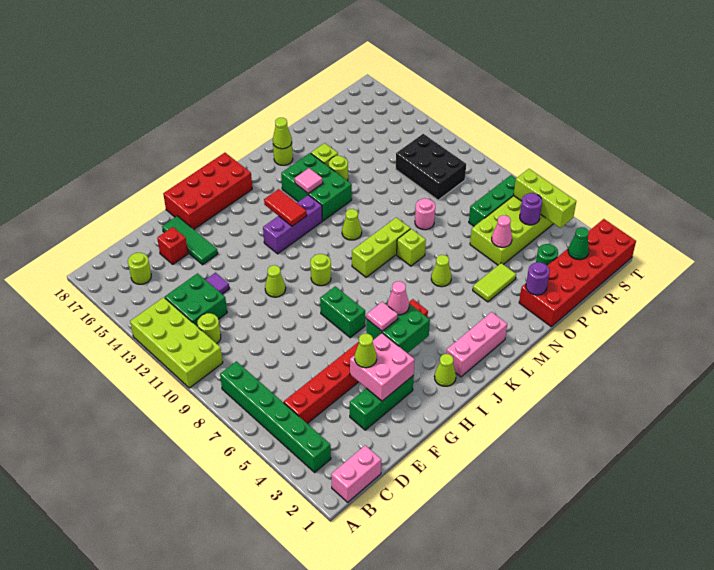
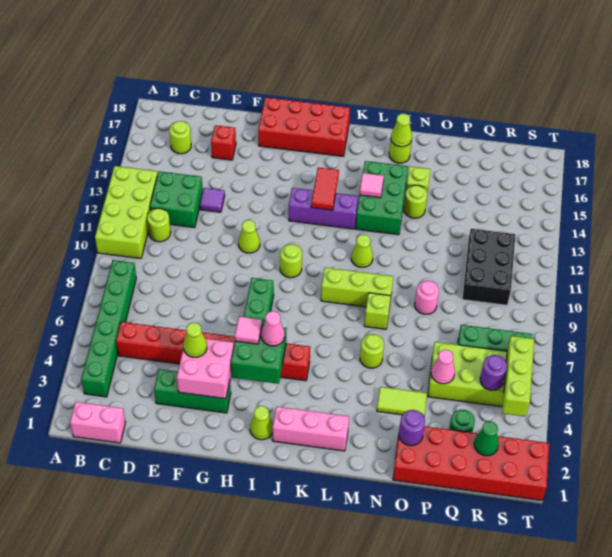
green 1x3 tile [162,216,218,265] -> none
lime 1x1 cone [431,255,451,287] -> lime 1x1 round brick [360,334,384,368]

